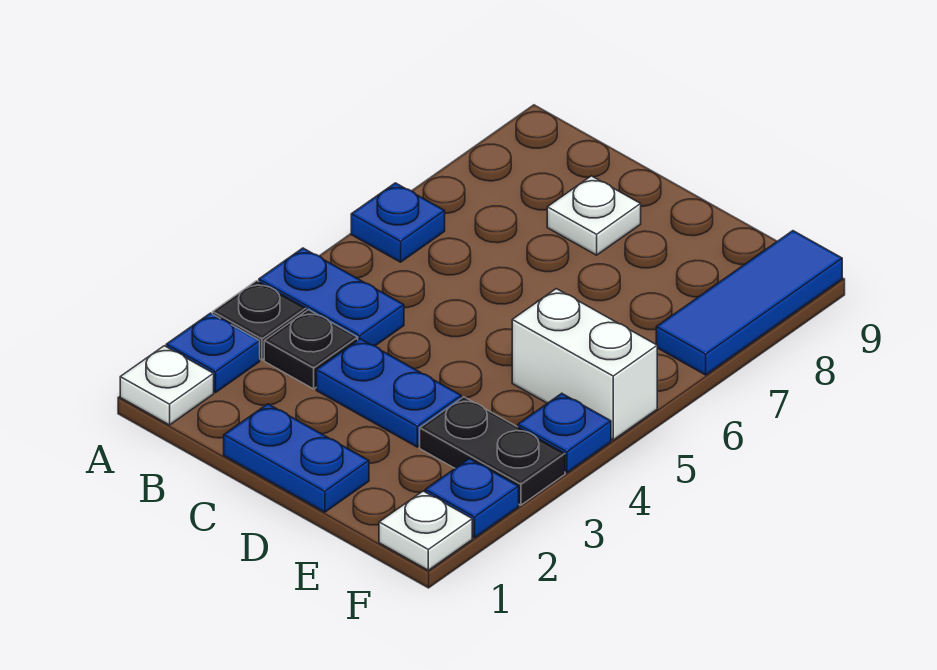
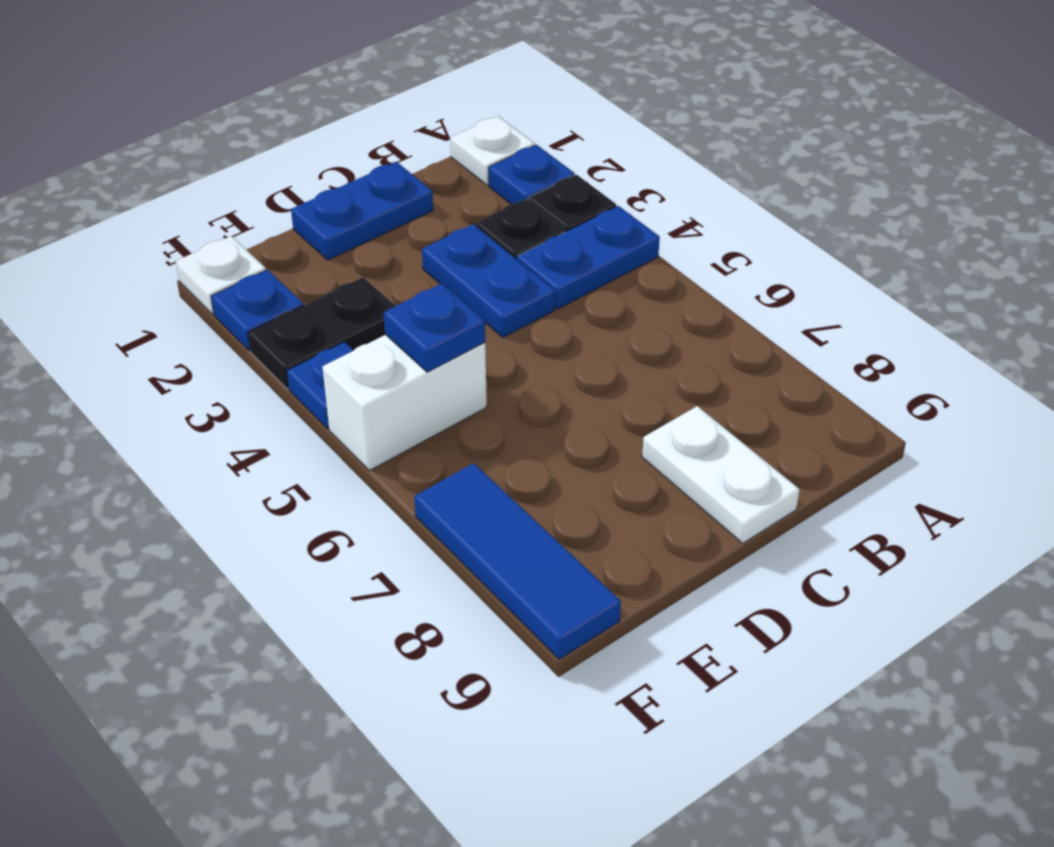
blue 1x1 plate [351,183,445,262] -> blue 1x1 plate moved to [384,284,485,372]
blue 1x2 plate [316,339,461,447] -> blue 1x2 plate turned to [422,224,555,337]
white 1x1 plate [547,176,641,255] -> white 1x2 plate [642,406,800,543]

